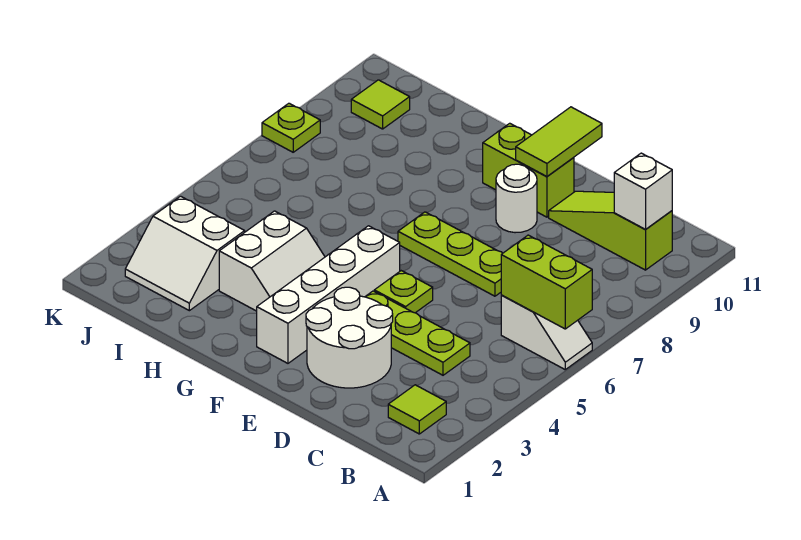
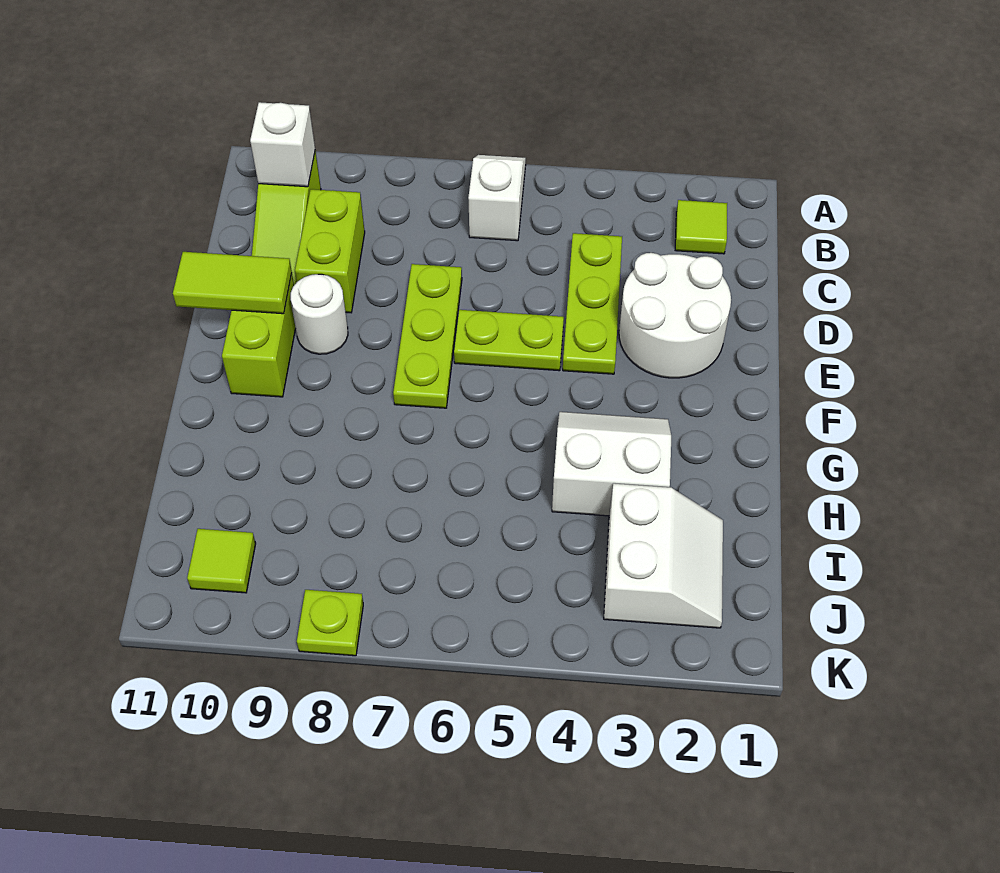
lime 1x2 brick [501,235,592,329] -> lime 1x2 brick moved to [295,189,365,313]
lime 1x1 plate [374,271,433,313] -> lime 1x2 plate [454,310,564,371]
white 1x4 brick [257,226,400,363] -> none

